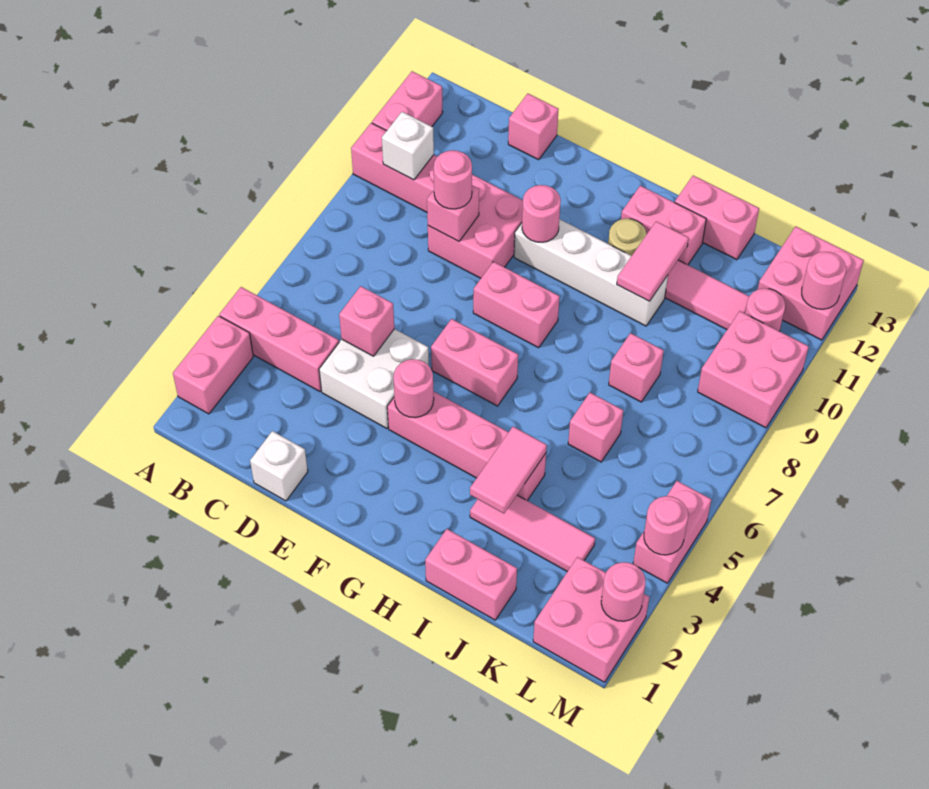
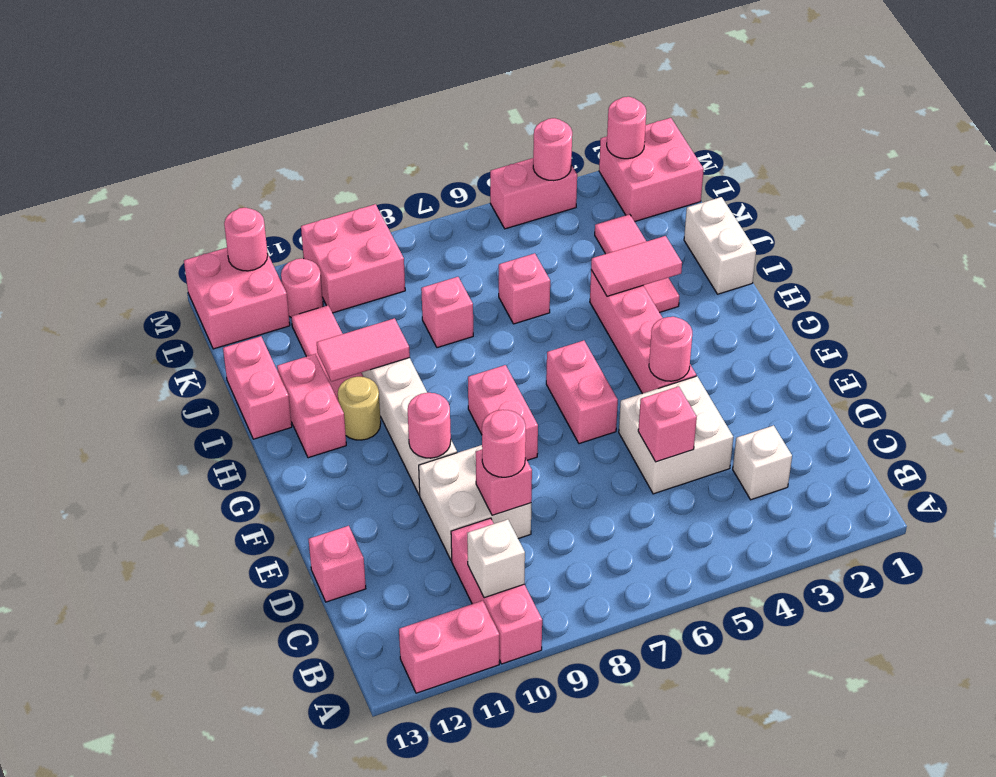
pink 1x2 brick [173,316,253,414] -> none
pink 1x3 brick [219,287,339,391] -> none
white 1x1 brick [250,431,308,501] -> white 1x1 brick moved to [733,425,792,500]
pink 2x2 brick [428,174,523,278] -> white 2x2 brick [419,445,531,561]
pink 1x2 brick [425,529,517,620] -> white 1x2 brick [684,197,756,294]

